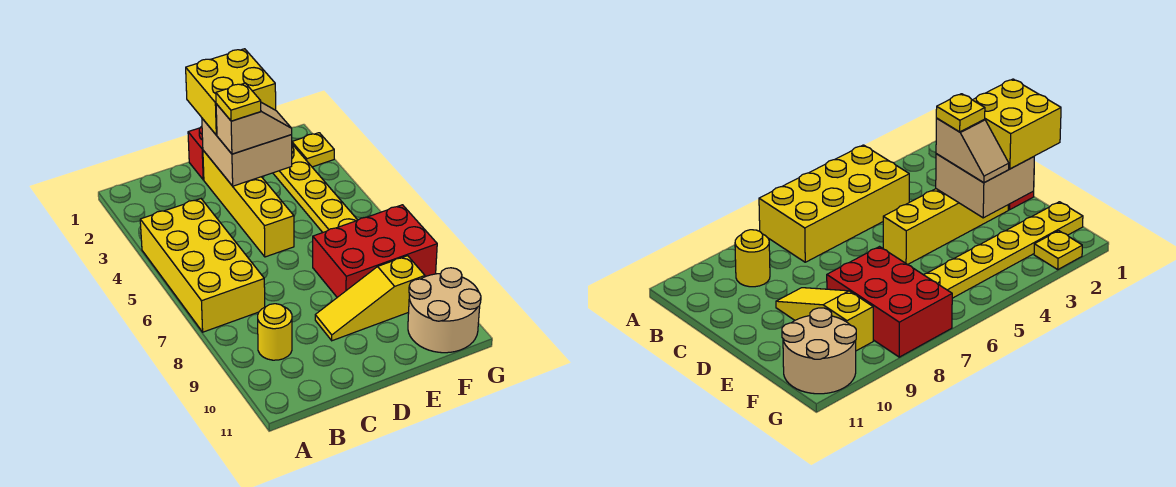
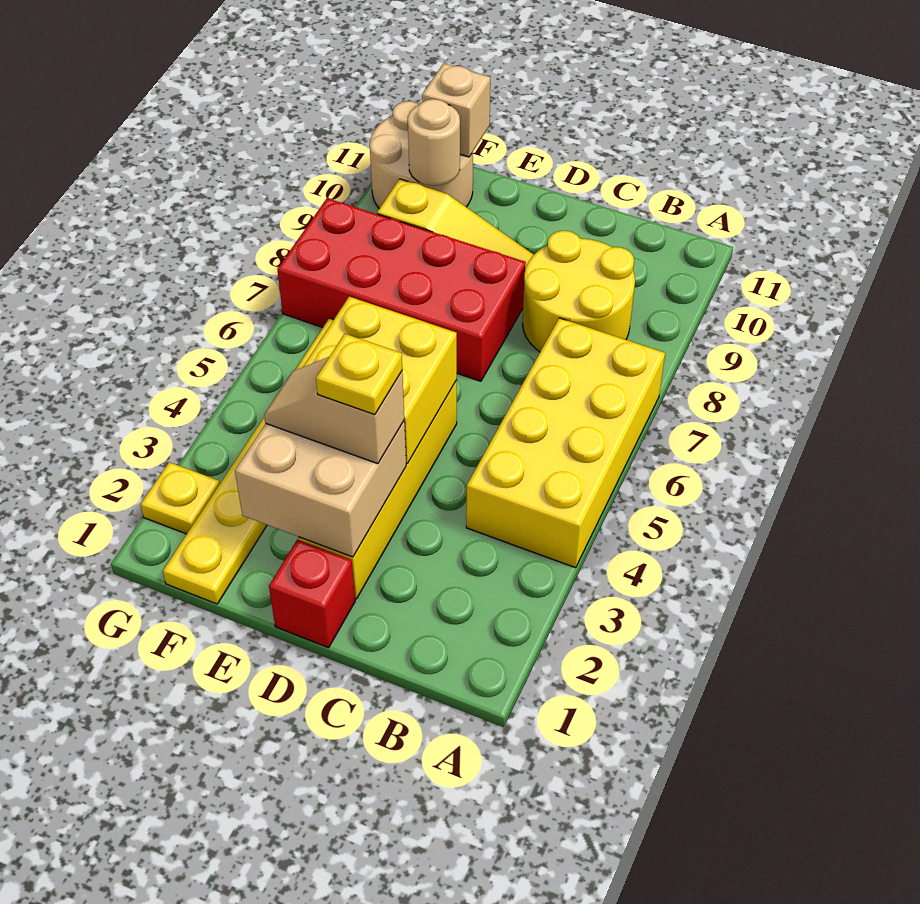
yellow 1x1 round brick [258,304,292,360] -> yellow 2x2 round brick [523,231,635,352]
yellow 2x2 brick [186,49,276,135] -> yellow 2x2 brick moved to [303,297,457,464]
red 2x3 brick [313,205,437,297] -> red 2x4 brick [277,198,526,381]
none -> tan 1x1 round brick [408,99,460,185]
none -> tan 1x1 brick [422,63,490,157]

